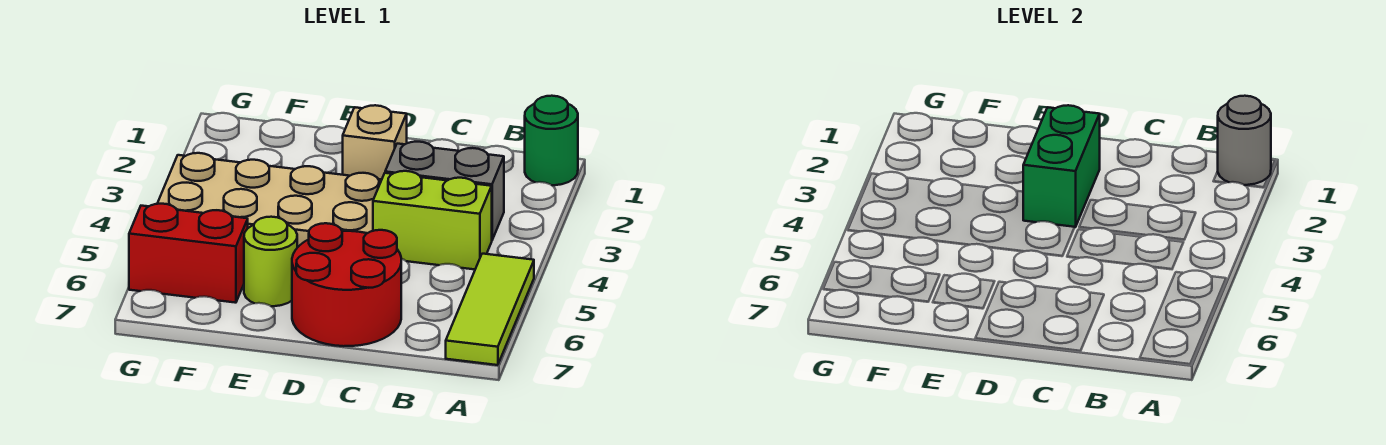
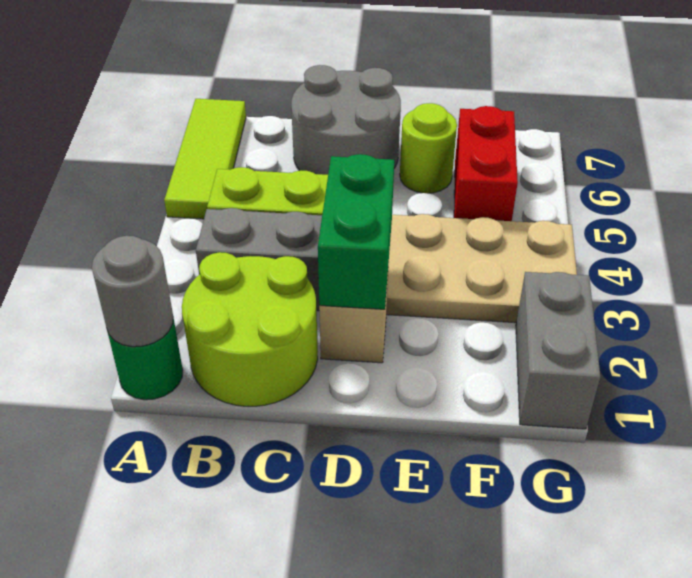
none -> lime 2x2 round brick [182,252,318,406]
red 2x2 round brick [292,223,401,346] -> grey 2x2 round brick [291,65,401,175]
red 1x2 brick [129,204,248,303] -> red 1x2 brick turned to [454,106,518,221]
none -> grey 1x2 brick [516,272,600,429]

